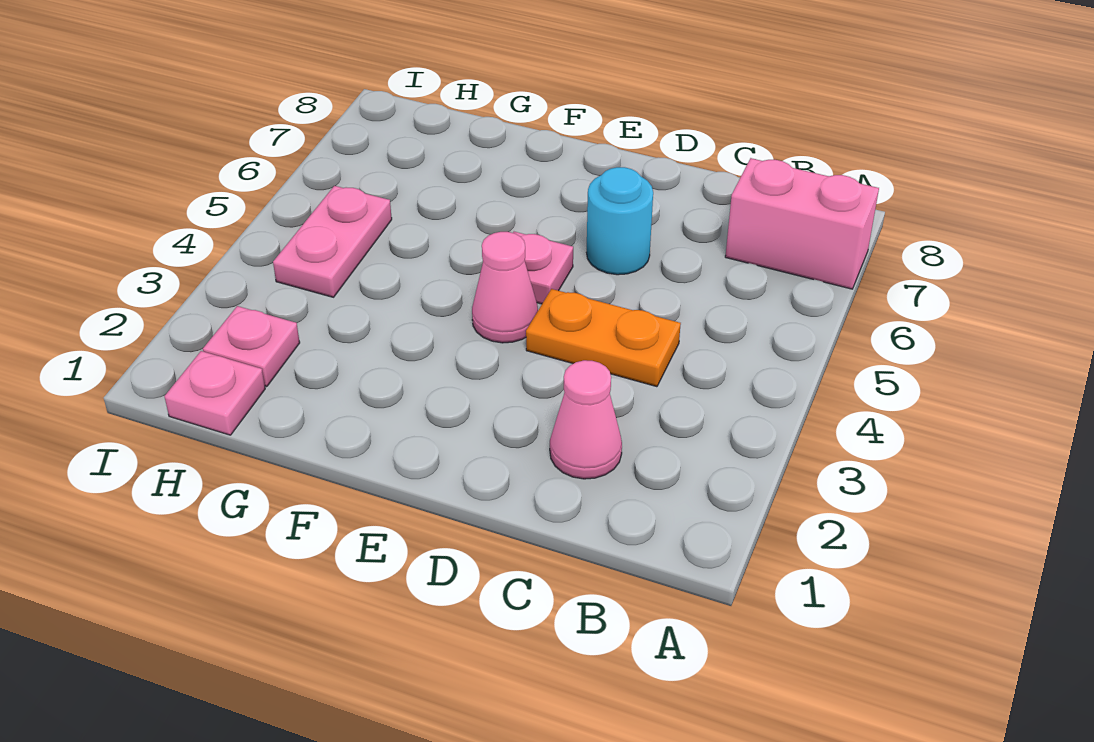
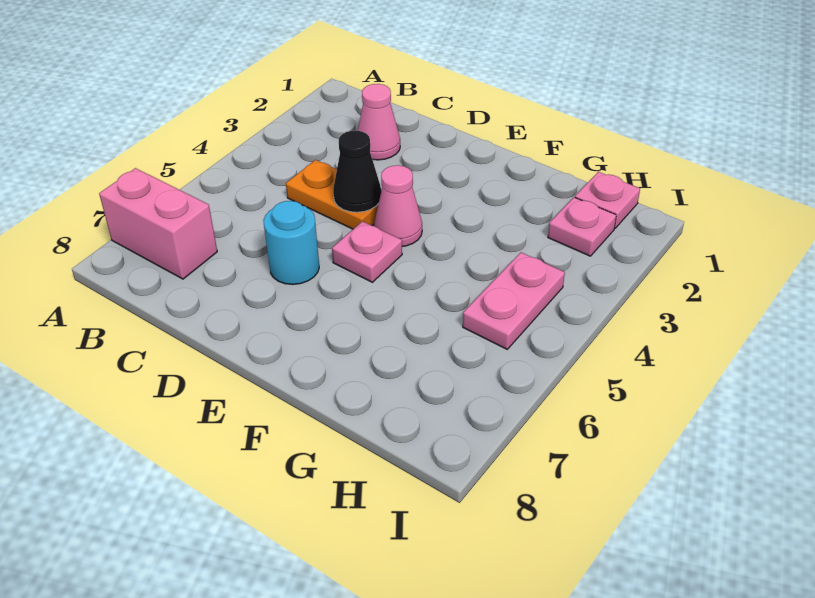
none -> black 1x1 cone [333,131,381,212]

